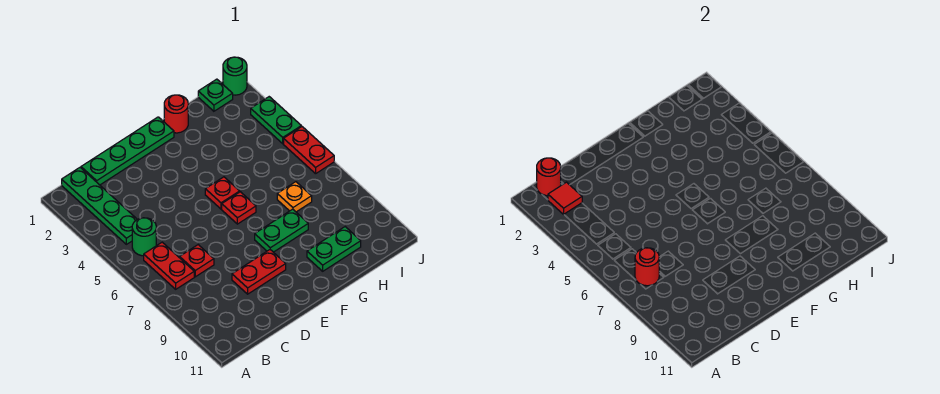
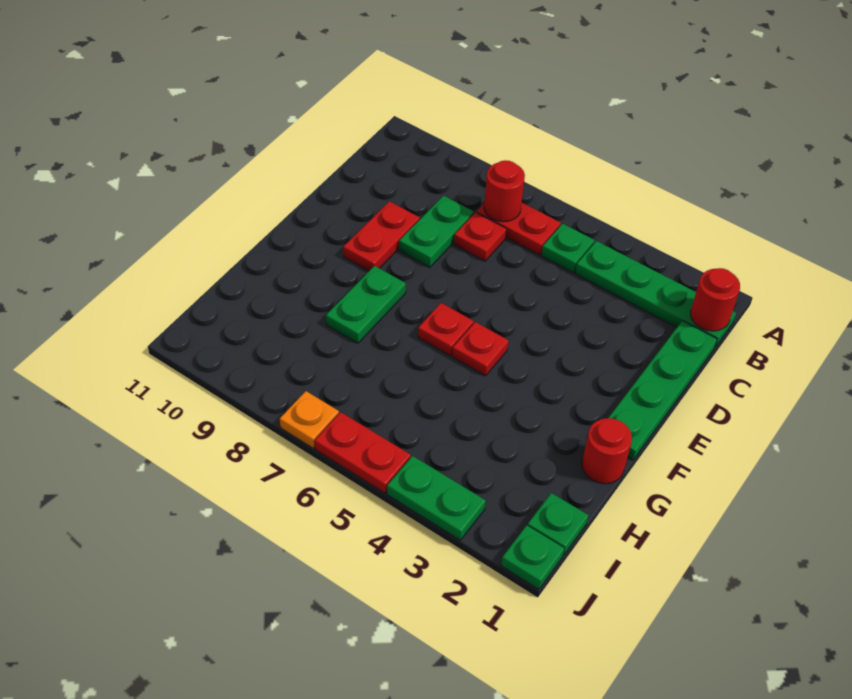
red 1x1 tile [548,182,582,214] -> none
green 1x1 round brick [132,218,156,256] -> green 1x1 plate [541,224,595,273]
green 1x2 plate [307,227,361,271] -> green 1x2 plate moved to [399,196,474,267]
orange 1x1 plate [277,182,312,212] -> orange 1x1 plate moved to [280,391,339,449]
green 1x1 round brick [223,57,247,95] -> green 1x1 plate [501,525,564,589]

